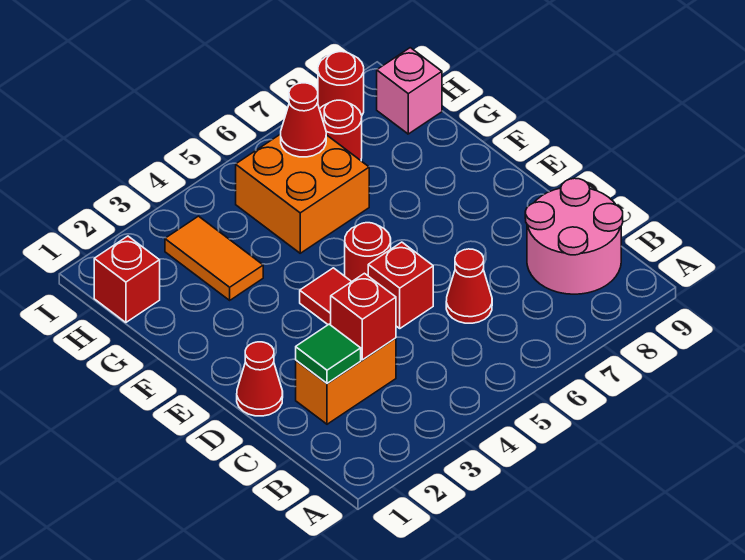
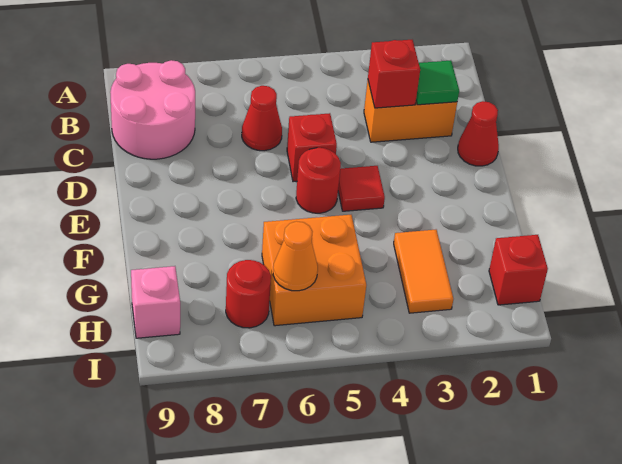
red 1x1 cone [281,83,326,157] -> orange 1x1 cone [273,221,318,291]
red 1x1 round brick [318,52,364,115] -> none

